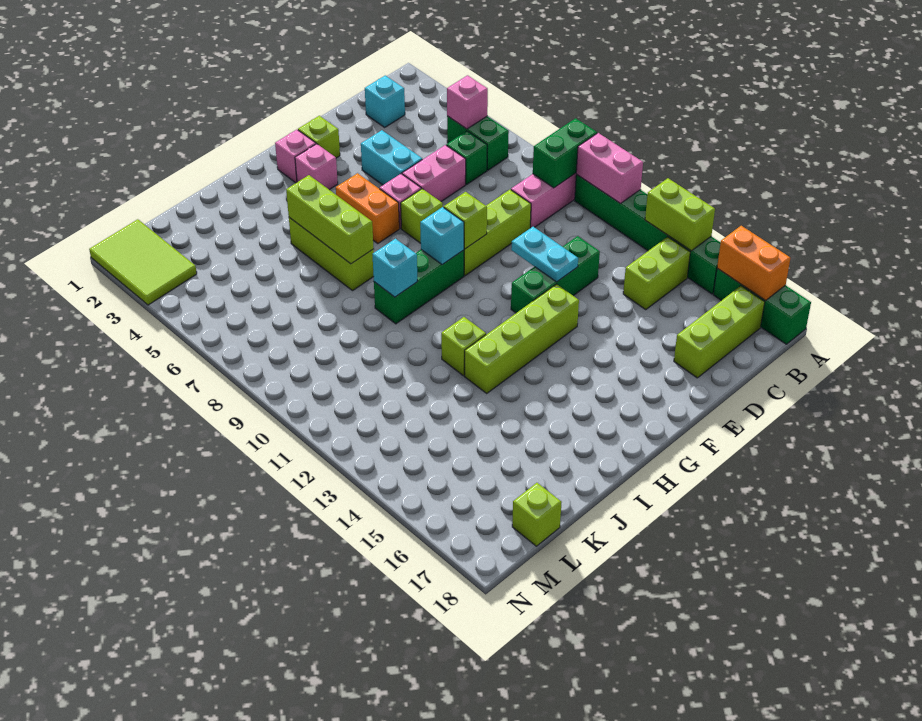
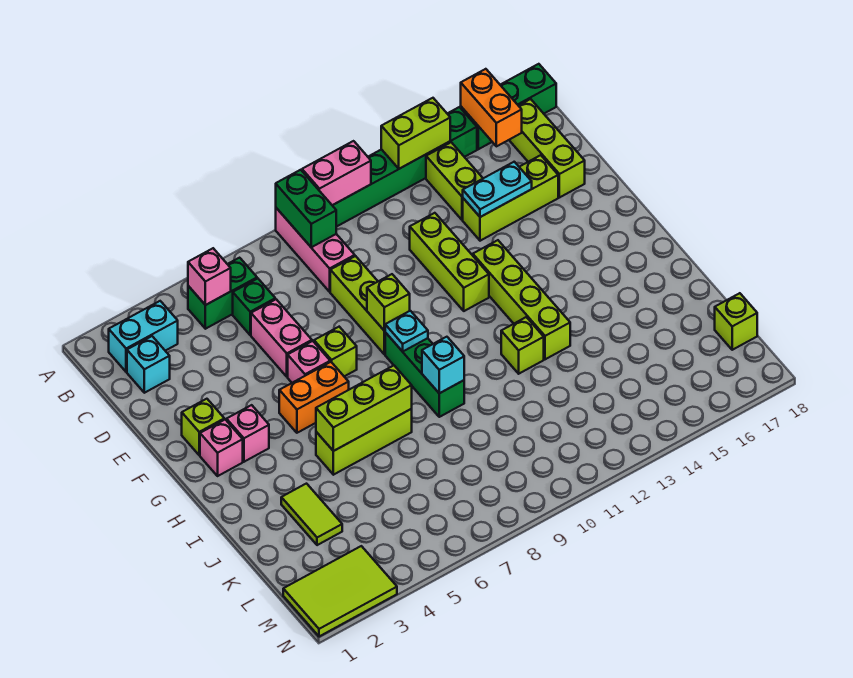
orange 1x2 brick [717,226,790,301] -> orange 1x2 brick turned to [461,69,522,146]
green 1x3 brick [511,236,600,313] -> lime 1x3 brick [410,213,489,311]
none -> lime 1x3 brick [463,155,558,241]
cyan 1x2 brick [361,130,422,185] -> cyan 1x2 brick moved to [109,301,178,372]
cyan 1x2 plate [511,227,578,282] -> cyan 1x2 plate moved to [463,162,532,217]
cyan 1x1 brick [420,207,464,265] -> cyan 1x1 plate [385,311,428,352]
none -> lime 1x2 tile [281,484,342,545]

